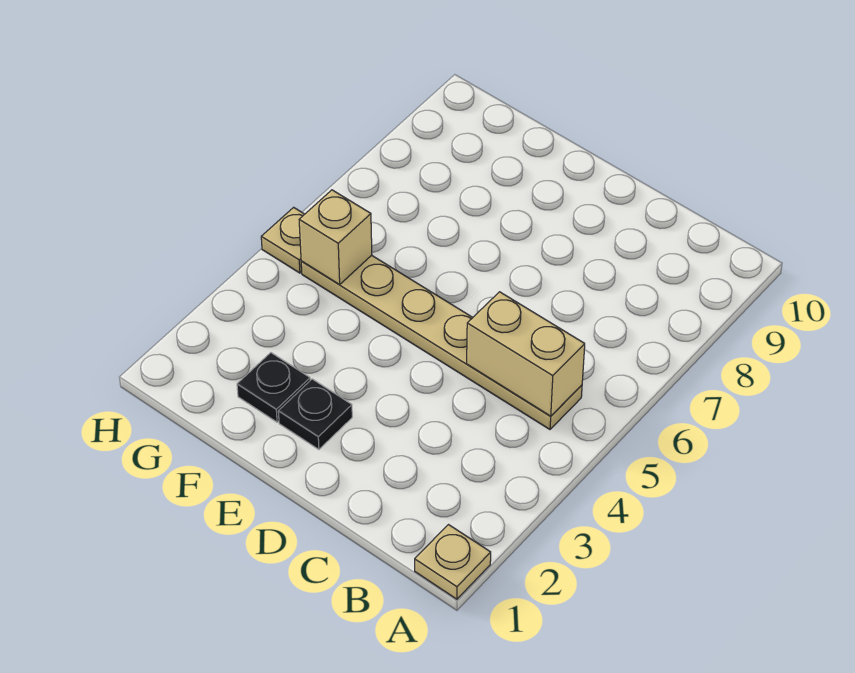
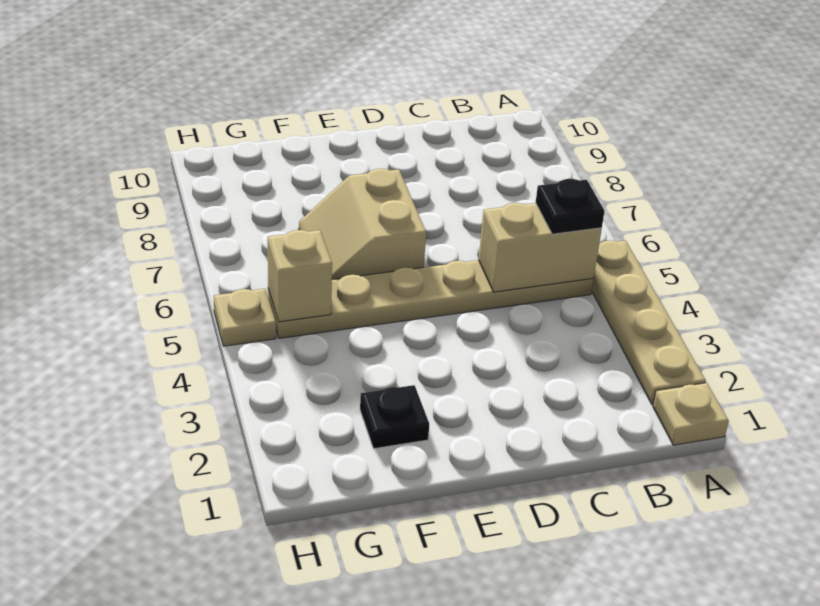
none -> tan 1x4 plate [592,240,706,405]
black 1x1 plate [278,379,352,449] -> black 1x1 plate moved to [536,179,605,234]
none -> tan 2x2 slope [299,169,426,280]

